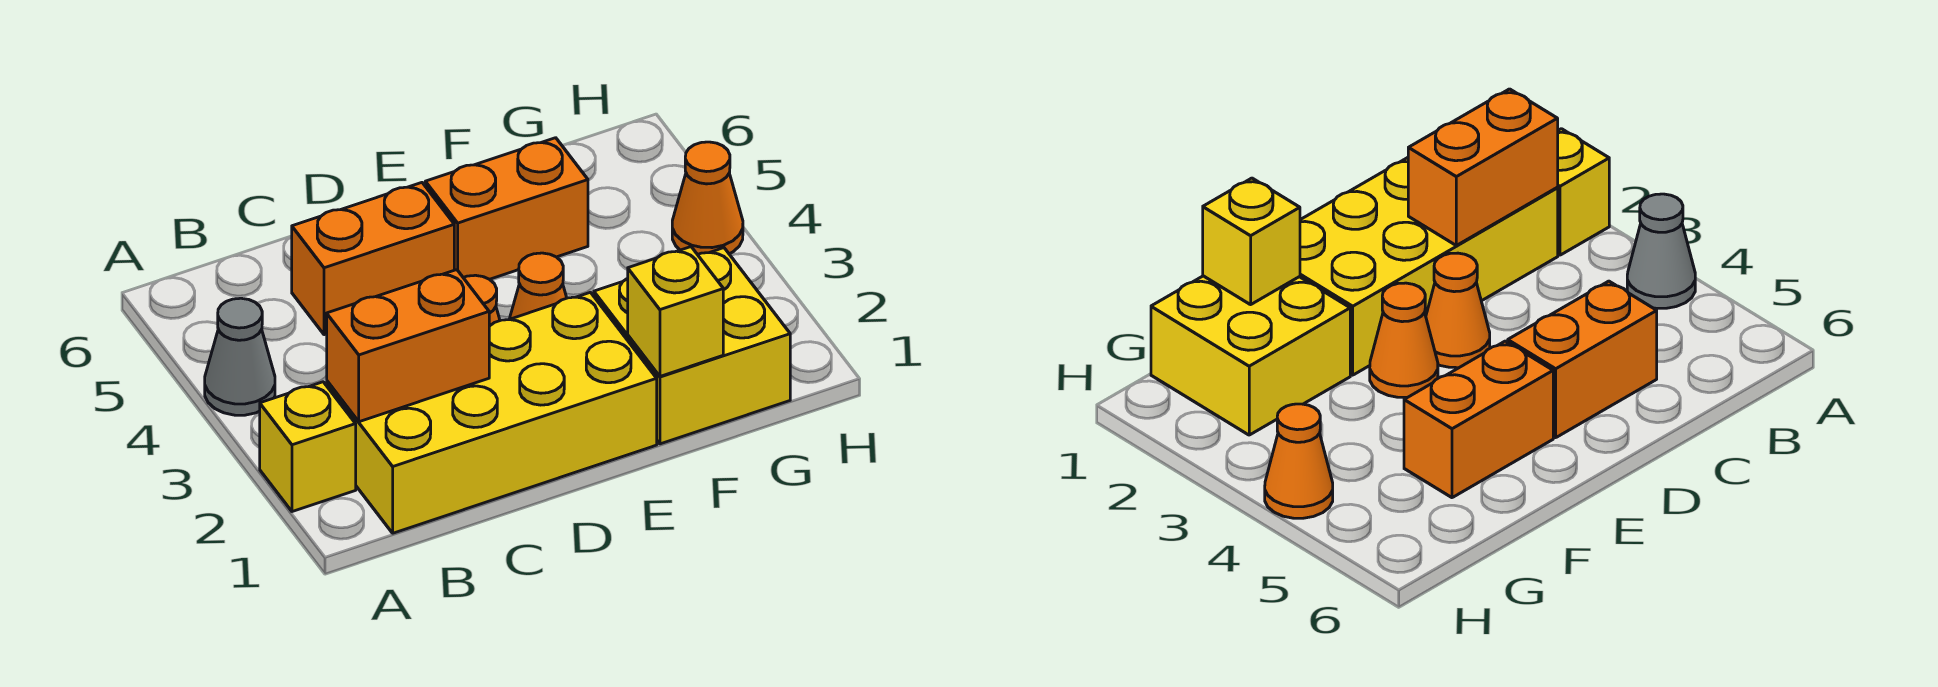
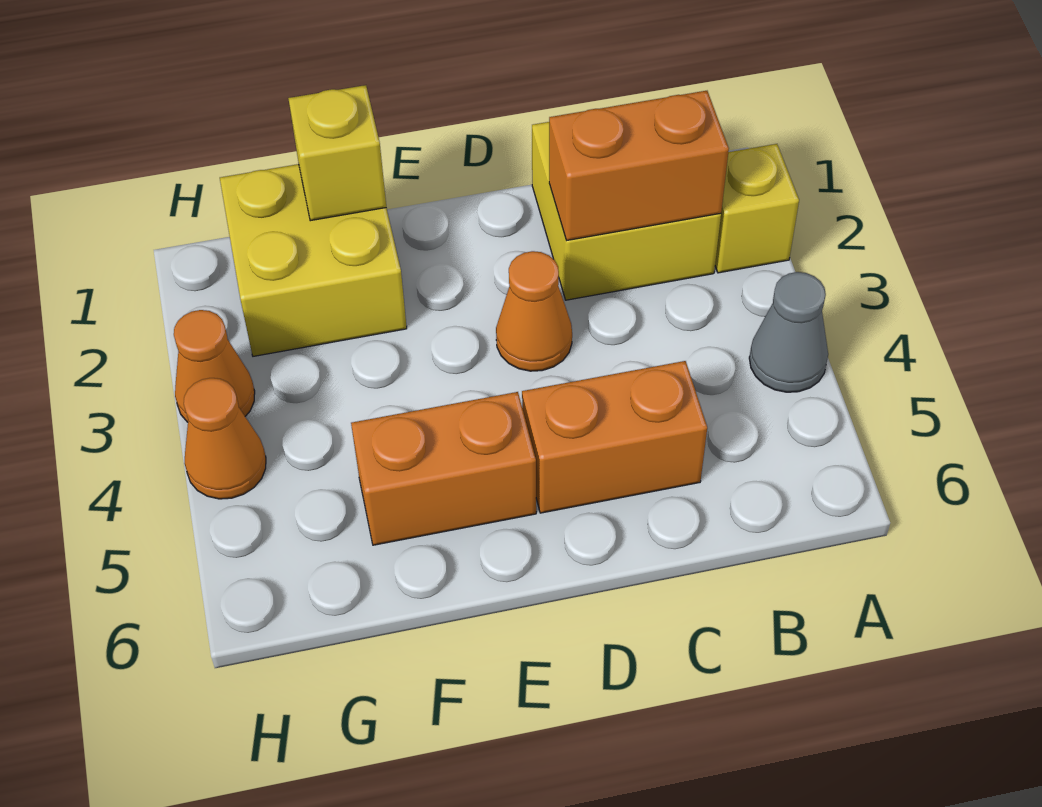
yellow 2x4 brick [327,292,657,533] -> yellow 2x2 brick [532,122,721,300]
orange 1x1 cone [510,253,567,319] -> orange 1x1 cone moved to [174,310,255,422]

